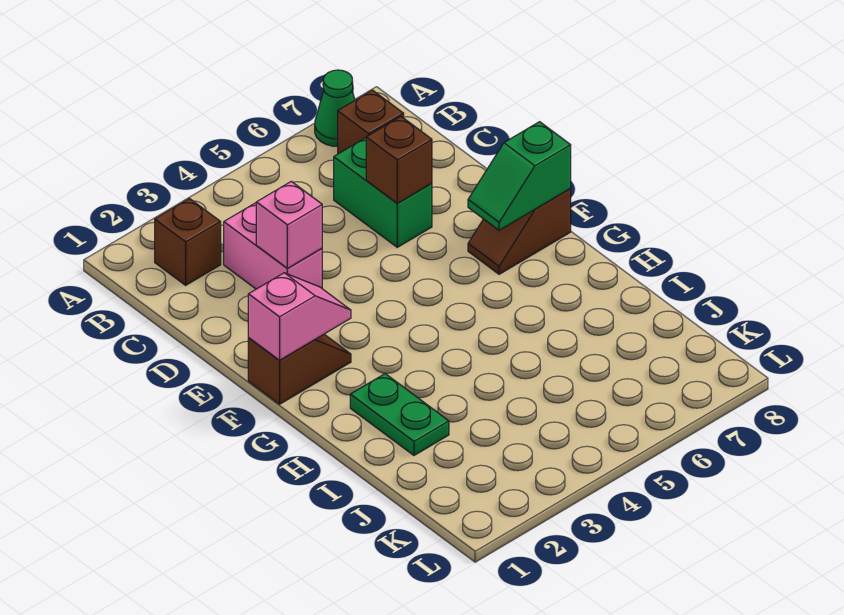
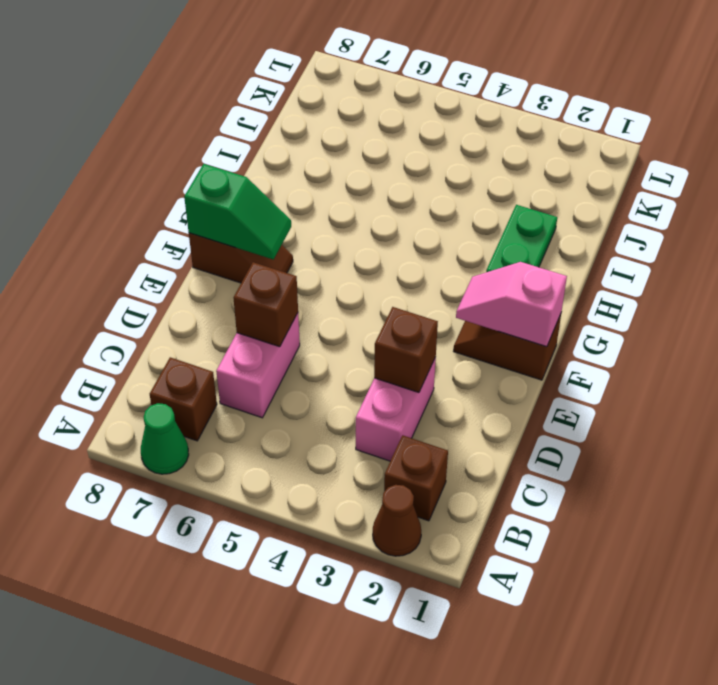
none -> brown 1x1 cone [373,485,421,556]
green 1x2 brick [334,138,432,247] -> pink 1x2 brick [216,313,300,418]
pink 1x1 brick [256,181,322,268] -> brown 1x1 brick [374,307,438,392]

